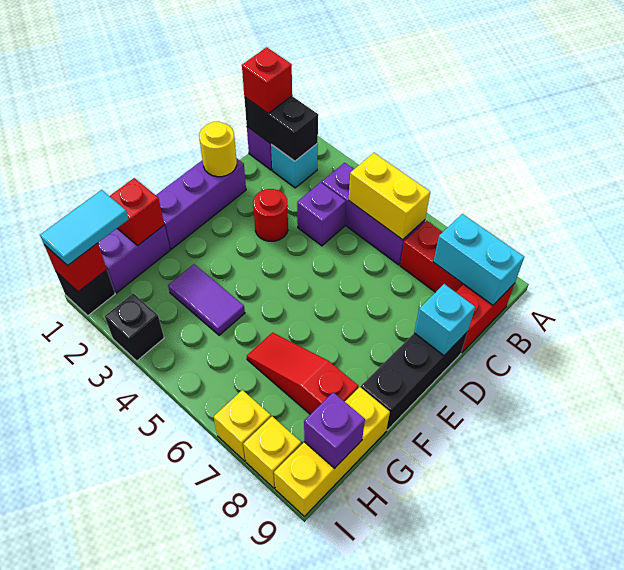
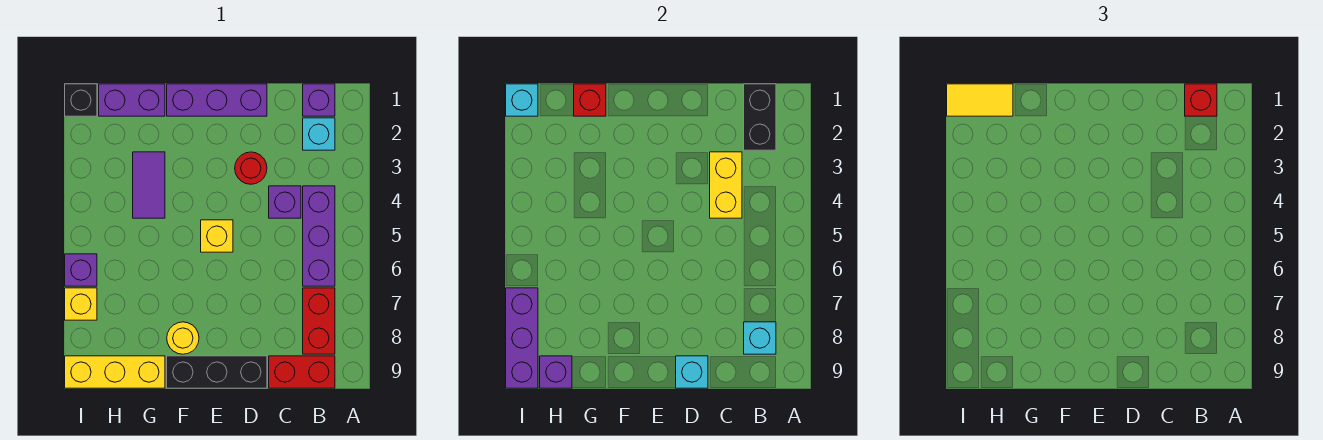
yellow 1x2 brick [349,153,430,240] -> yellow 1x2 brick moved to [710,152,742,218]
cyan 1x2 brick [433,214,524,305] -> cyan 1x1 brick [744,322,776,354]
yellow 1x1 round brick [199,122,237,177] -> yellow 1x1 round brick moved to [167,322,199,354]
red 1x3 slope [247,333,358,414] -> none
cyan 1x2 tile [40,190,129,266] -> yellow 1x2 tile [947,84,1013,116]
red 1x1 brick [44,243,107,292] -> cyan 1x1 brick [506,84,538,116]
black 1x1 brick [105,293,164,361] -> none
none -> purple 1x1 brick [65,254,97,286]
none -> purple 1x3 brick [506,288,538,388]
yellow 1x1 brick [243,416,301,488] -> yellow 1x1 brick moved to [201,220,233,252]

